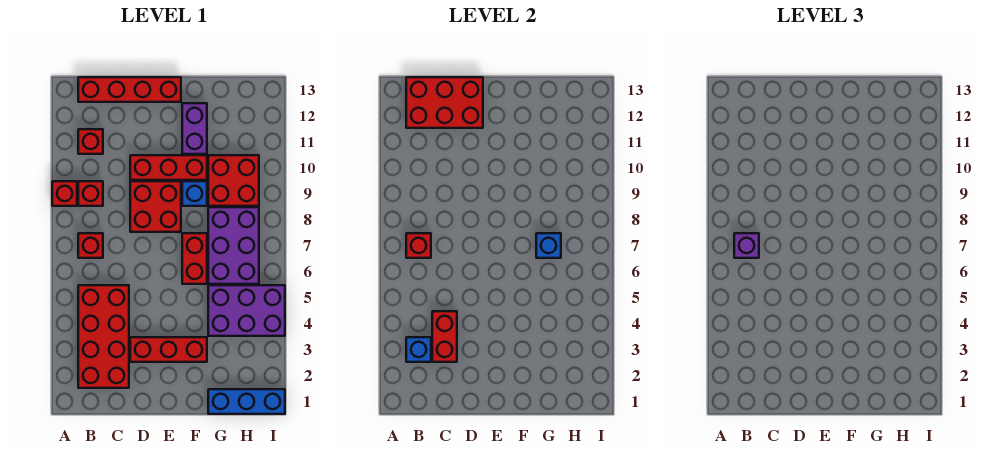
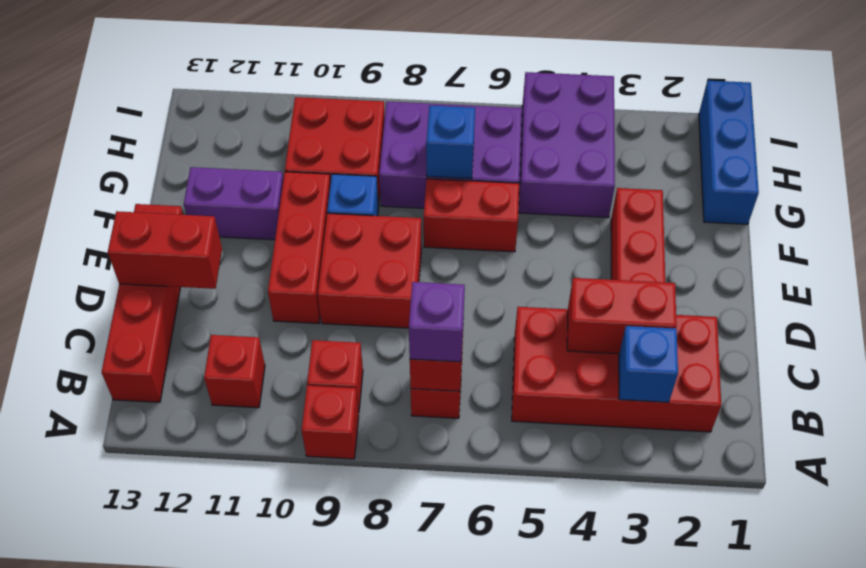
red 2x3 brick [406,77,483,128] -> red 1x2 brick [108,211,222,289]

